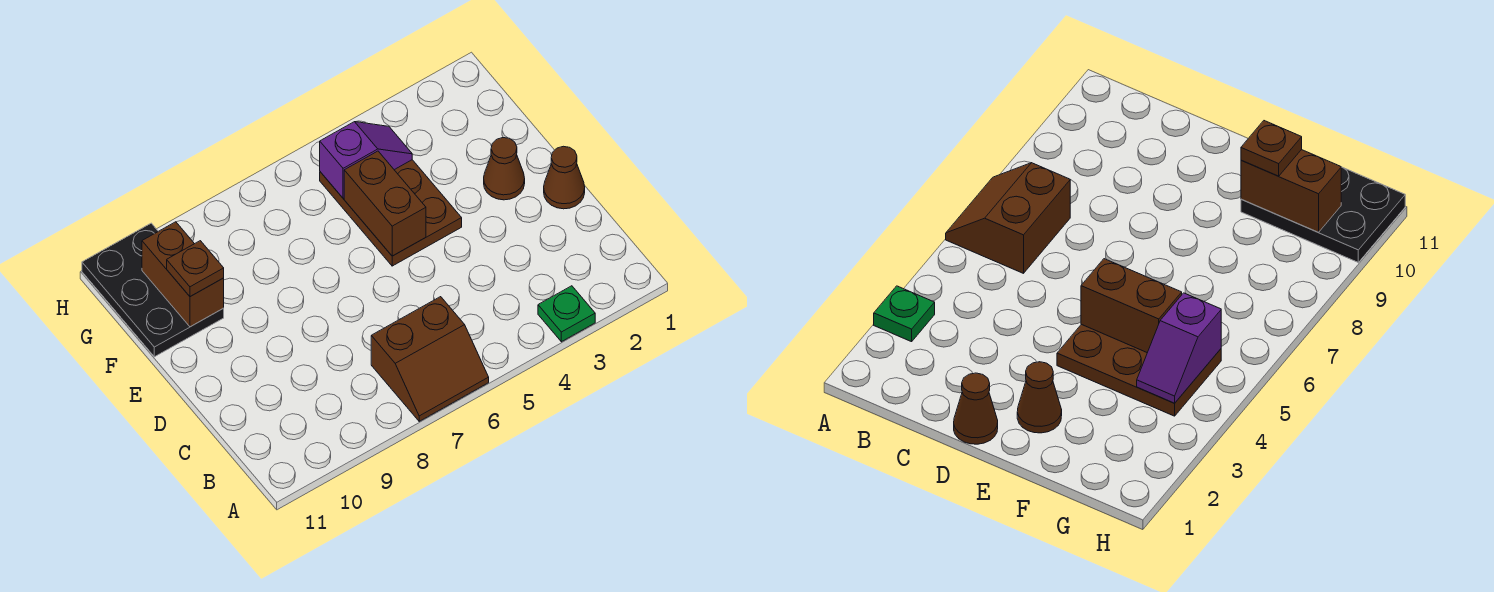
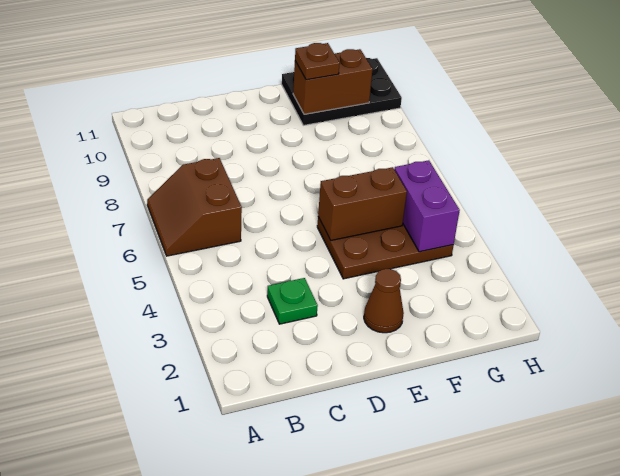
green 1x1 plate [538,286,595,342] -> green 1x1 plate moved to [267,278,318,324]
brown 1x1 cone [544,146,585,209] -> none
purple 1x2 slope [320,122,412,198] -> purple 1x2 brick [394,160,460,252]

